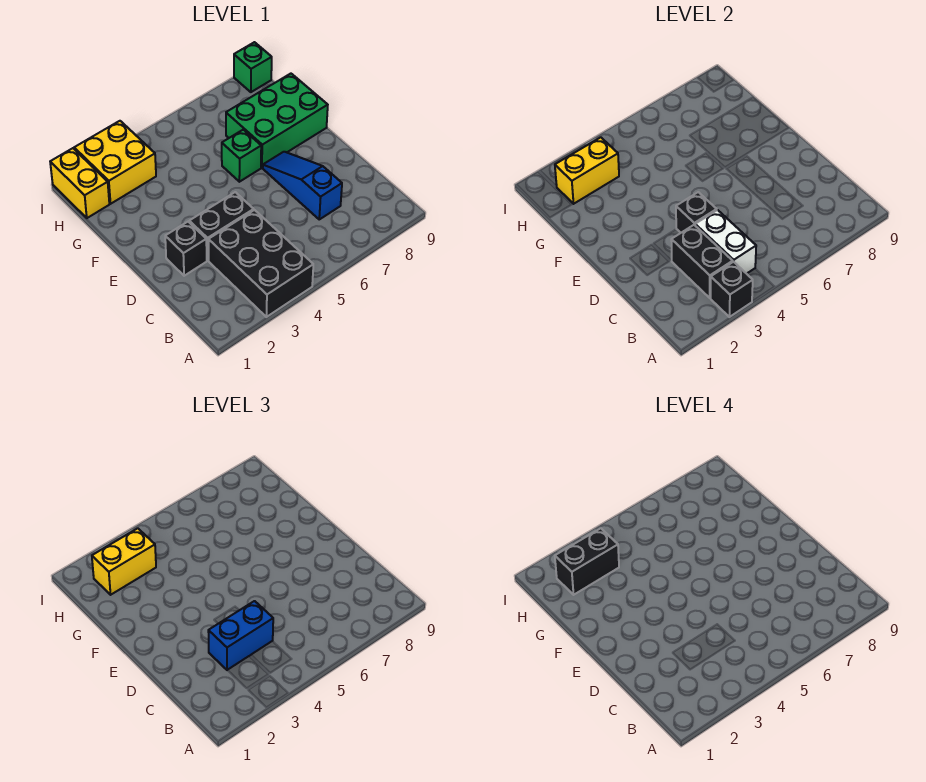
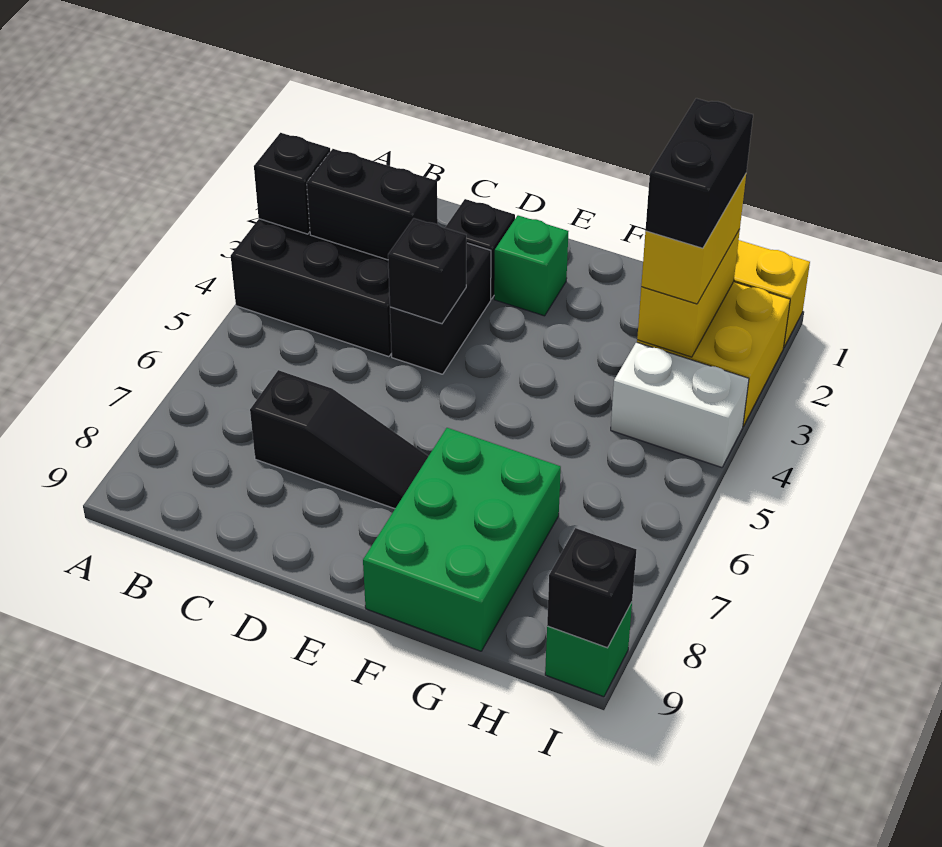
white 1x2 brick [695,210,756,274] -> white 1x2 brick moved to [611,342,749,467]
blue 1x2 brick [208,601,273,670] -> none
blue 1x3 slope [263,152,342,219] -> black 1x3 slope [250,370,428,509]
green 1x1 brick [222,130,261,182] -> green 1x1 brick moved to [494,215,569,316]
none -> black 1x1 brick [547,528,636,648]

